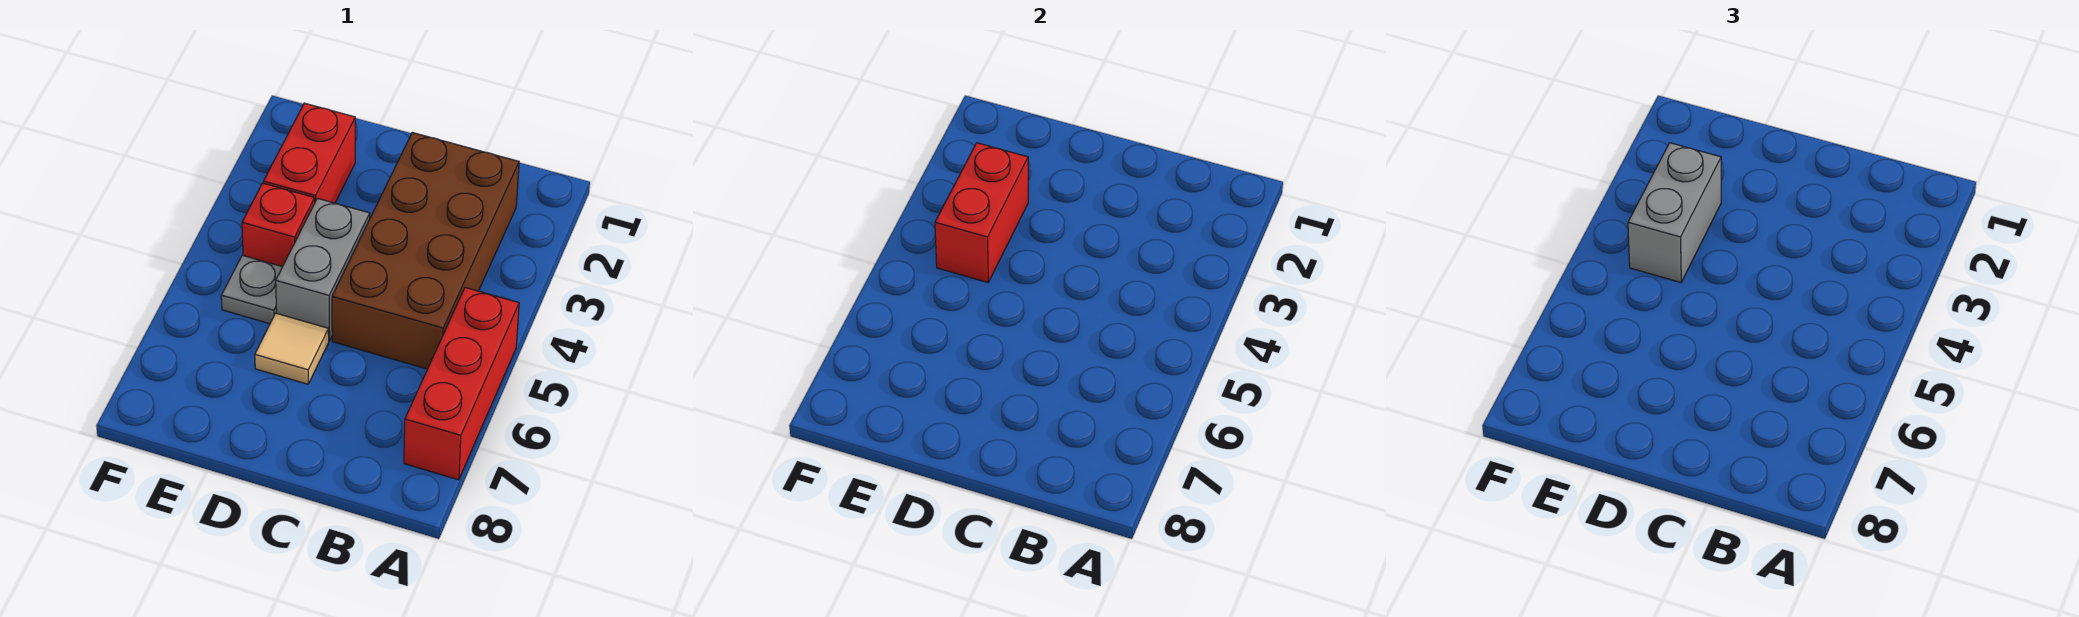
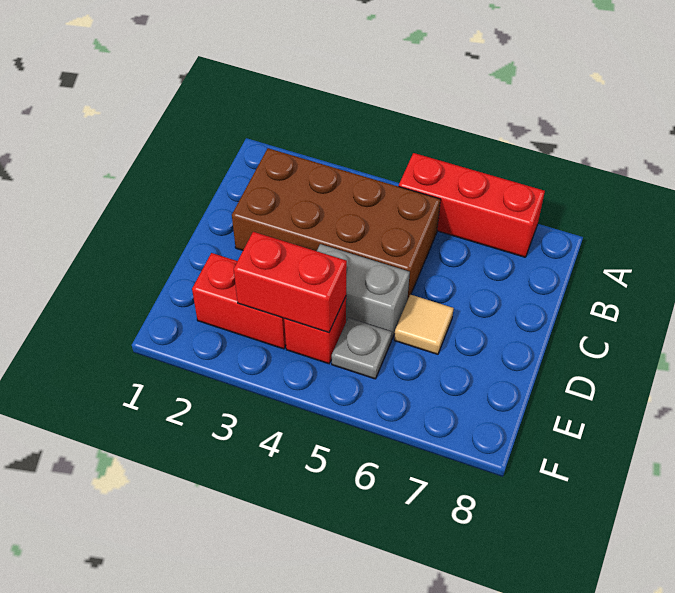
grey 1x2 brick [1628,143,1721,282] -> none

